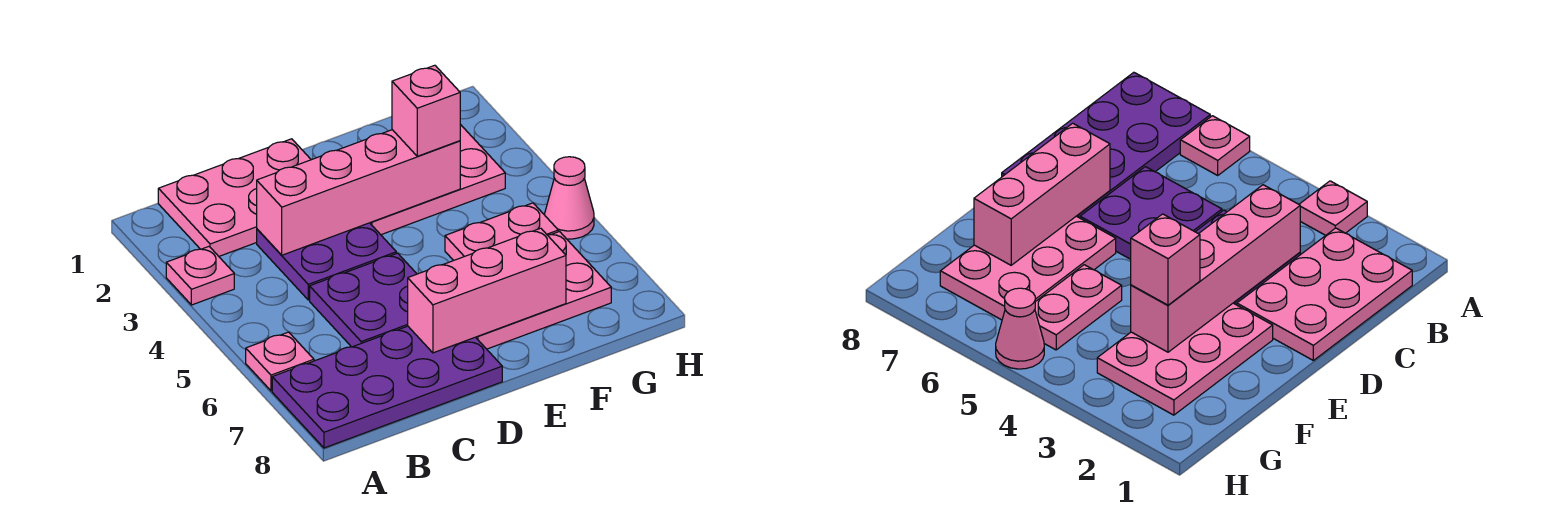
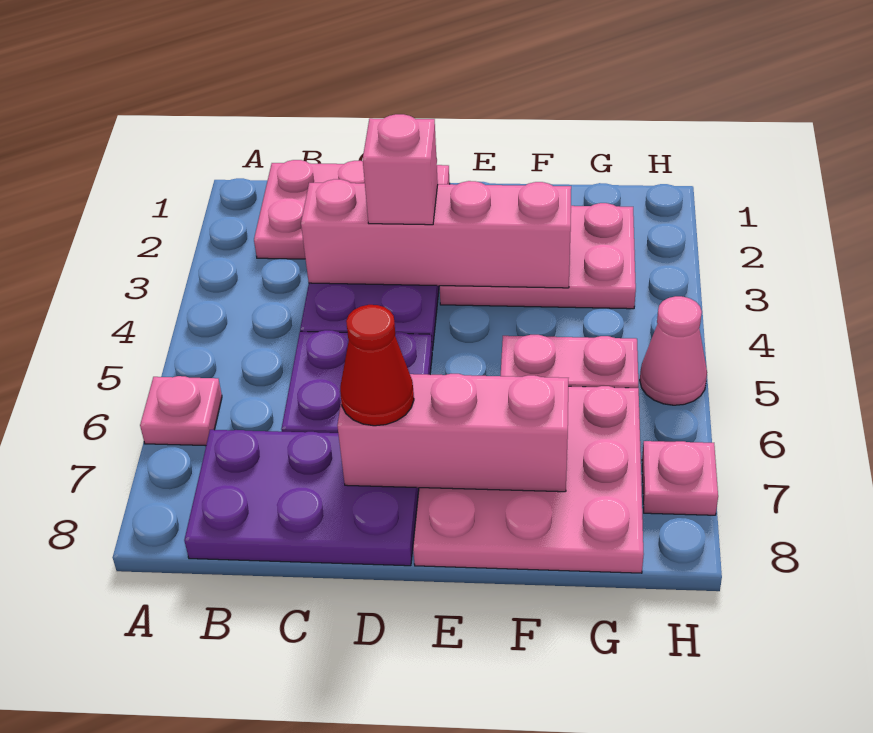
pink 1x1 plate [166,247,234,305] -> pink 1x1 plate moved to [642,441,718,515]
purple 2x4 plate [272,326,502,448] -> purple 2x3 plate [184,430,419,566]
none -> red 1x1 cone [340,305,414,426]
pink 2x3 plate [476,232,611,349] -> pink 3x3 plate [413,386,644,573]
pink 1x1 brick [392,65,460,156] -> pink 1x1 brick moved to [363,114,438,225]

